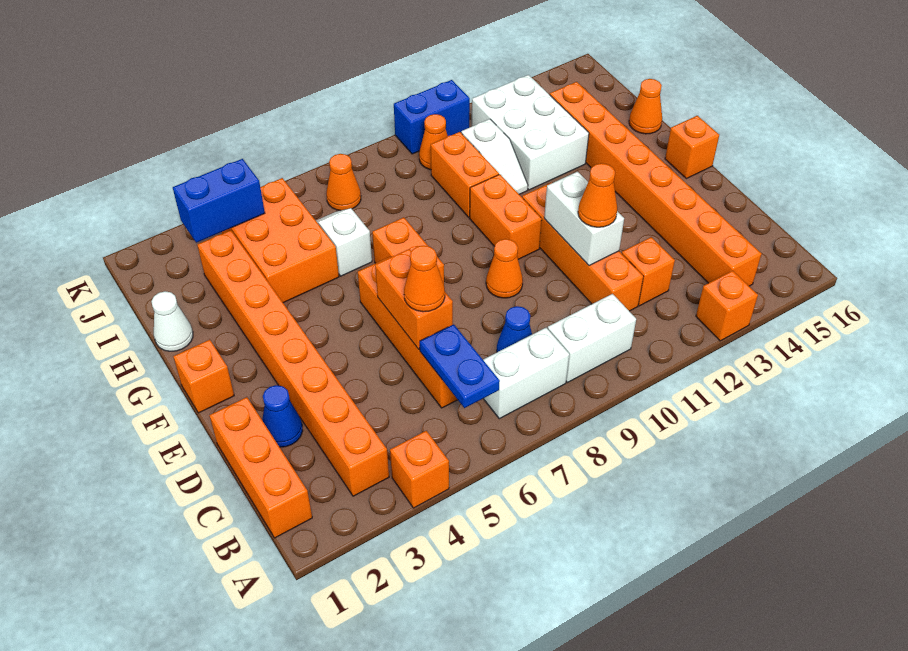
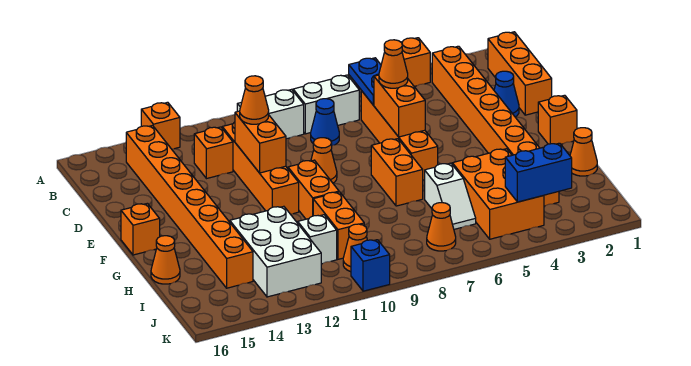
white 1x2 brick [544,172,624,266] -> orange 1x2 brick [235,111,286,173]
white 1x1 cone [151,291,193,351] -> orange 1x1 cone [570,128,597,176]
blue 1x2 brick [394,80,470,154] -> blue 1x1 brick [351,240,390,291]

